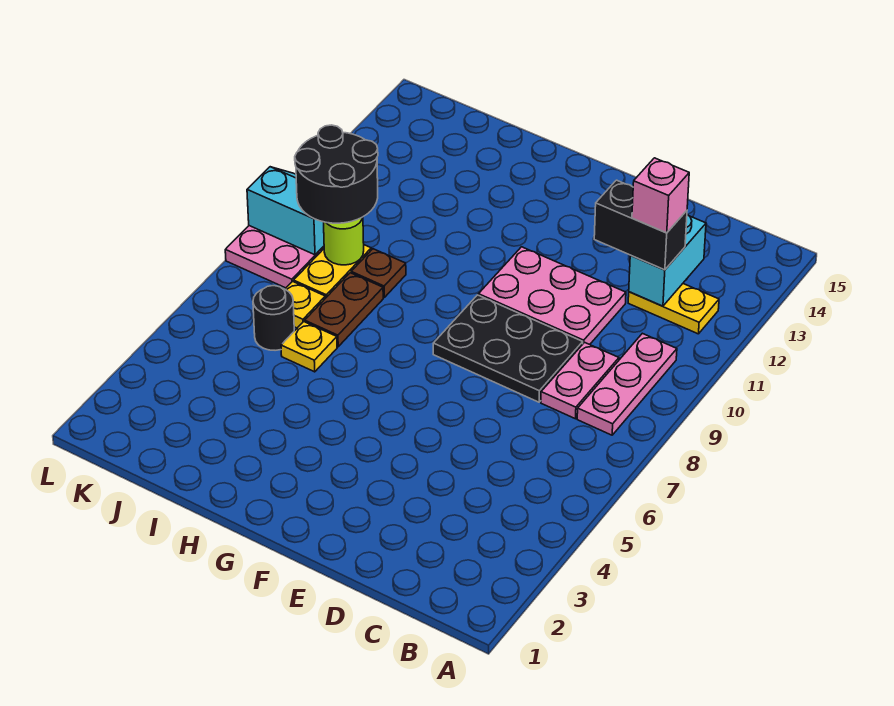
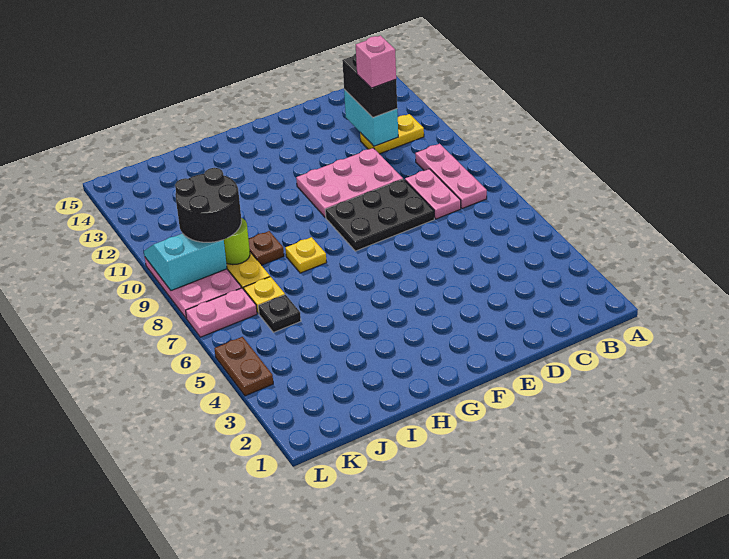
black 1x2 brick [594,180,687,270] -> black 1x2 brick turned to [342,54,397,117]
yellow 1x1 plate [281,322,337,372] -> yellow 1x1 plate moved to [285,237,327,273]
brown 1x2 plate [305,273,383,347] -> brown 1x2 plate moved to [214,337,273,396]
black 1x1 round brick [253,285,294,350] -> black 1x1 plate [258,295,301,332]
none -> pink 1x2 plate [186,288,257,337]

